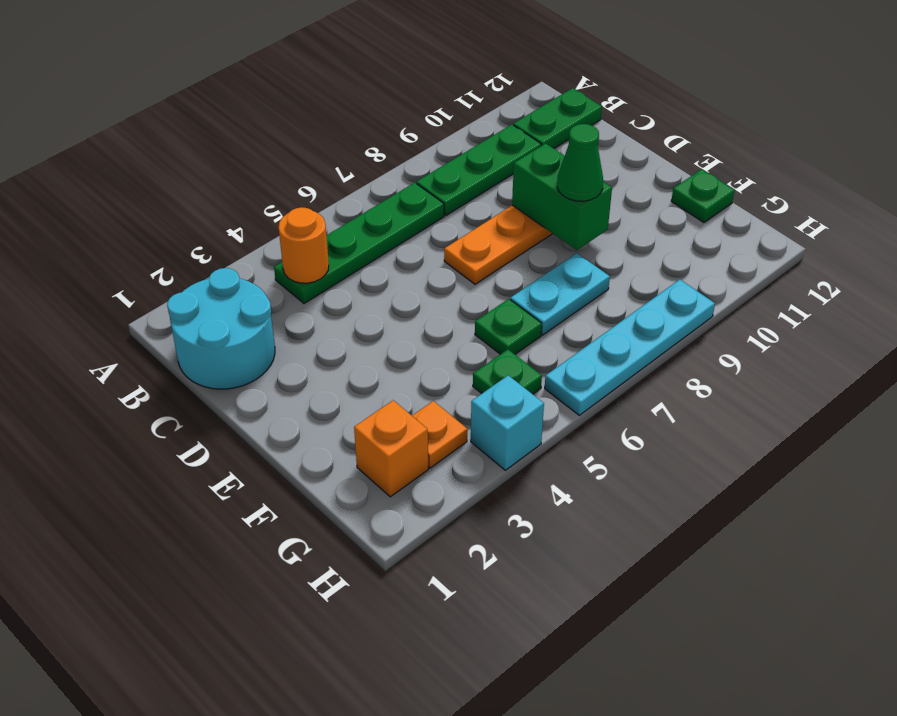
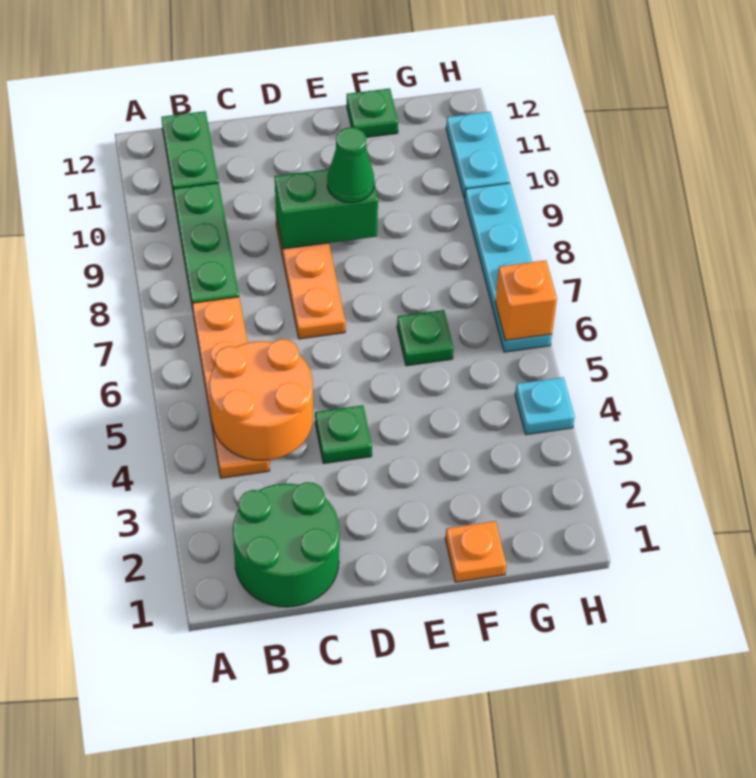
cyan 2x2 round brick [167,268,275,389] -> green 2x2 round brick [233,482,339,607]
green 1x4 plate [274,183,444,303] -> orange 1x4 plate [192,297,269,478]
orange 1x1 round brick [279,207,329,283] -> orange 2x2 round brick [209,339,313,461]
cyan 1x2 plate [510,253,610,335] -> cyan 1x2 plate moved to [446,112,510,199]
orange 1x1 brick [354,400,428,497] -> orange 1x1 brick moved to [495,260,557,341]
orange 1x1 plate [412,401,467,468] -> orange 1x1 plate moved to [445,521,506,582]
green 1x1 plate [473,349,542,394] -> green 1x1 plate moved to [315,405,372,464]
cyan 1x1 brick [471,375,544,470] -> cyan 1x1 plate [515,377,575,435]

